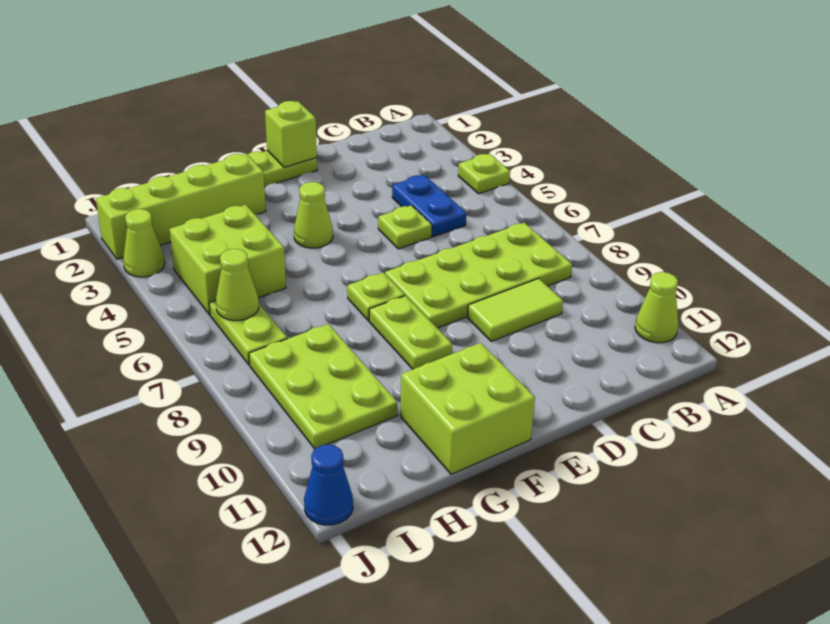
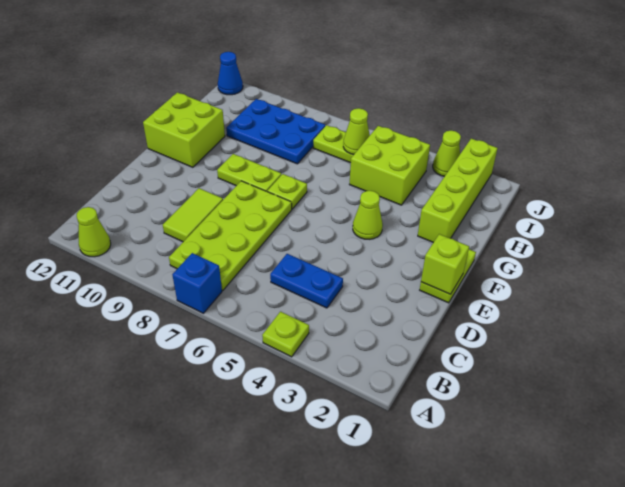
none -> blue 1x1 brick [172,253,222,313]
lime 1x1 plate [378,205,432,249] -> none
lime 2x3 plate [249,324,397,449] -> blue 2x3 plate [226,99,325,164]

